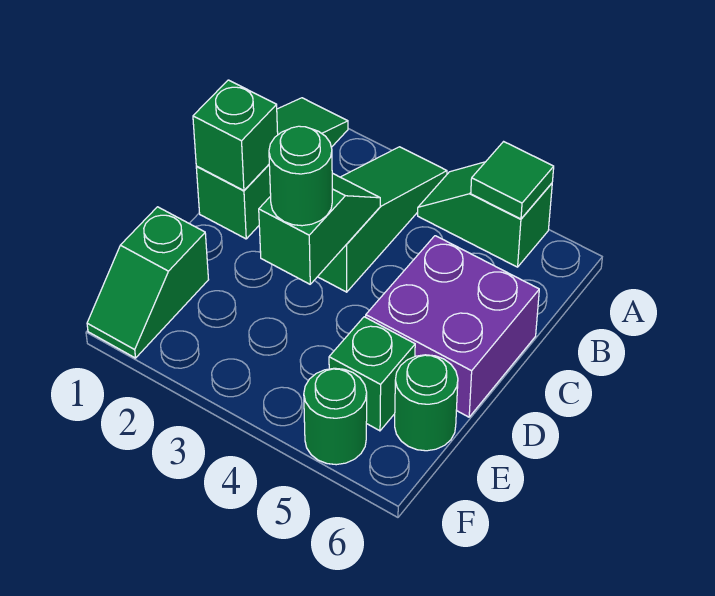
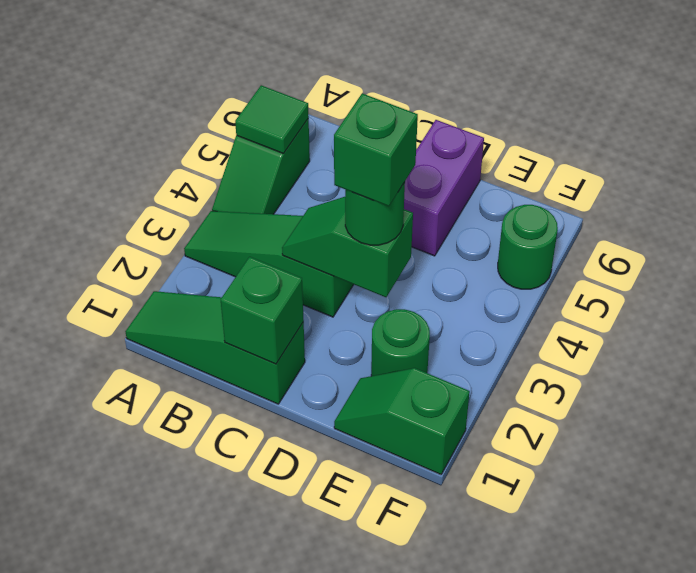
purple 2x2 brick [366,236,539,417] -> purple 1x2 brick [404,120,484,256]
green 1x2 slope [87,207,209,358] -> green 1x2 slope turned to [334,368,470,474]
green 1x1 brick [329,317,415,431] -> green 1x1 brick moved to [334,93,418,206]
green 1x1 round brick [395,355,458,451] -> green 1x1 round brick moved to [371,309,430,376]

